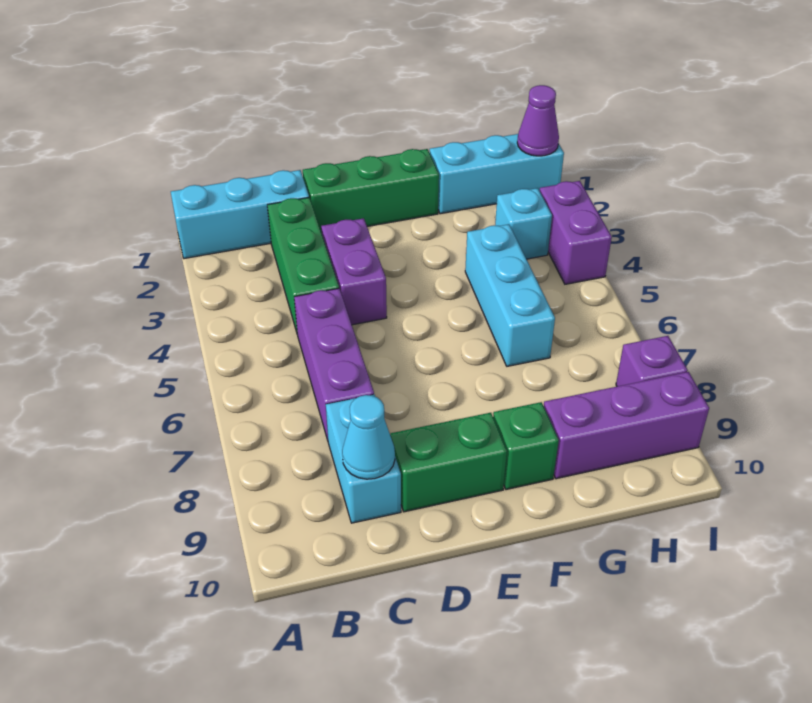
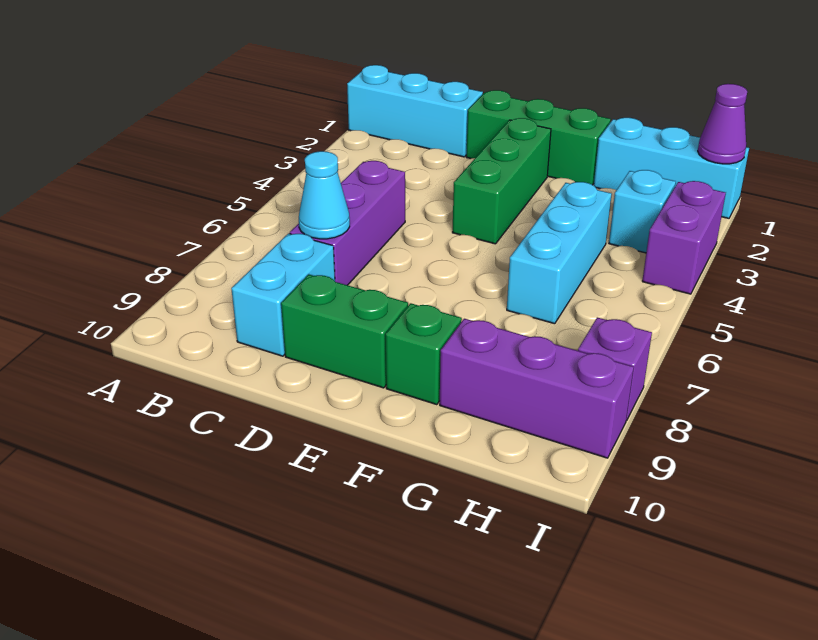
green 1x3 brick [267,198,339,335] -> green 1x3 brick moved to [452,118,551,244]
cyan 1x1 cone [342,395,395,479] -> cyan 1x1 cone moved to [299,151,350,239]
purple 1x2 brick [321,218,387,325] -> none

